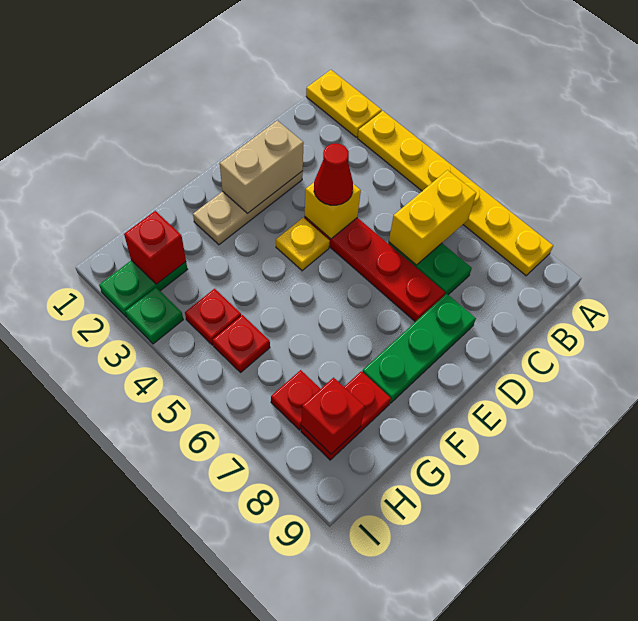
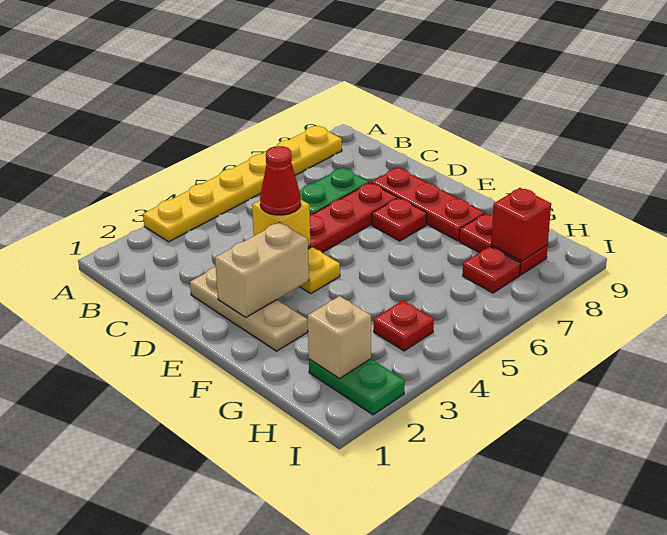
yellow 1x2 plate [306,70,381,137] -> none
yellow 1x2 brick [389,170,476,265] -> none
tan 1x2 brick [220,120,304,213] -> tan 1x2 brick turned to [215,222,309,317]
green 1x3 plate [362,294,476,403] -> red 1x3 plate [372,168,484,241]
red 1x1 brick [124,211,186,284] -> tan 1x1 brick [307,296,371,378]
red 1x1 plate [213,315,270,372] -> red 1x1 plate moved to [372,198,427,241]
green 1x1 plate [126,288,183,344] -> none

